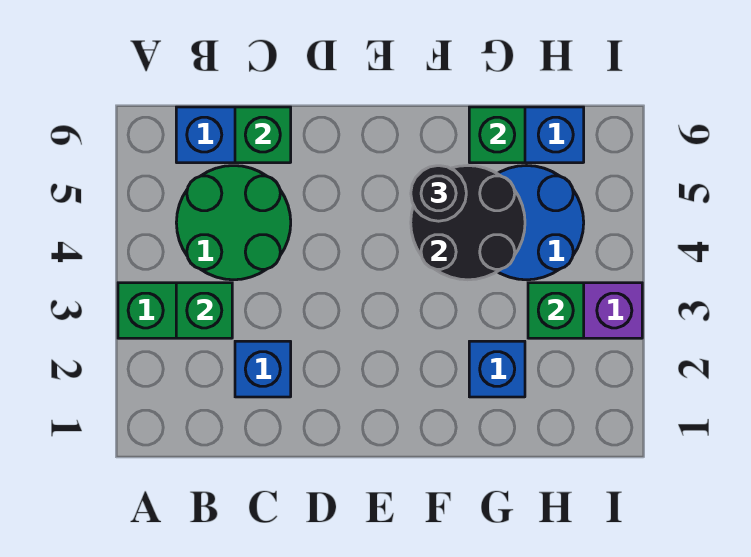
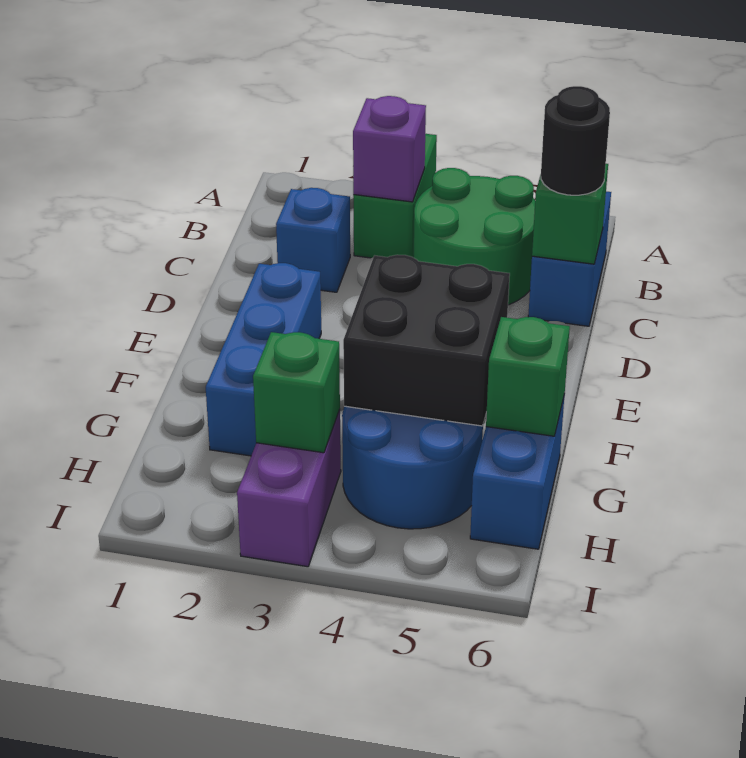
green 1x1 brick [176,283,232,338] -> purple 1x1 brick [353,96,426,202]
black 2x2 round brick [411,166,525,280] -> black 2x2 brick [343,255,510,426]
black 1x1 round brick [411,166,466,221] -> black 1x1 round brick moved to [541,86,610,195]
blue 1x1 brick [469,341,525,397] -> blue 1x3 brick [206,263,321,456]

